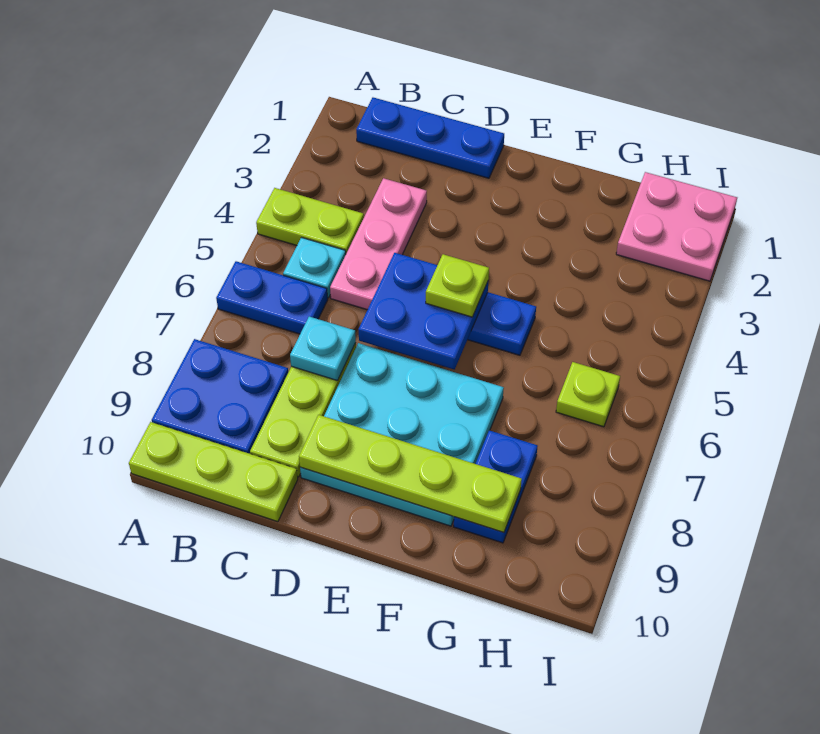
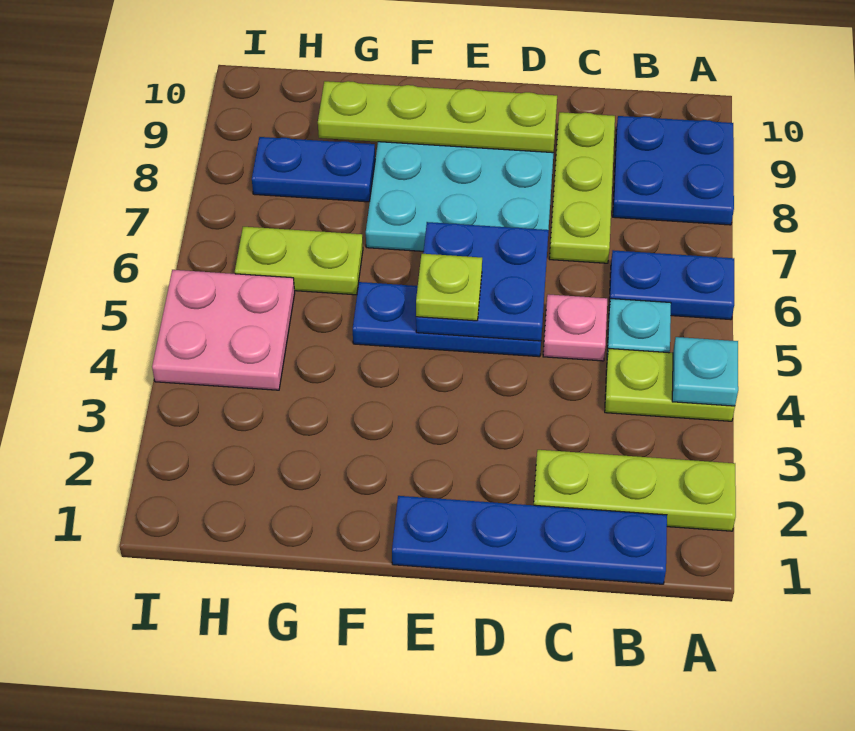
lime 1x3 plate [129,422,298,522] -> lime 1x3 plate moved to [534,450,736,531]
blue 1x3 plate [356,98,504,178] -> blue 1x4 plate [392,496,667,584]
pink 1x3 plate [330,178,427,310] -> pink 1x1 plate [543,294,607,361]
cyan 1x1 plate [290,317,356,381] -> cyan 1x1 plate moved to [672,337,738,406]
blue 1x2 plate [454,430,537,543] -> blue 1x2 plate turned to [252,137,375,202]
pink 2x2 plate [616,172,737,281] -> pink 2x2 plate moved to [152,270,295,390]
lime 1x1 plate [556,362,620,427] -> lime 1x2 plate [235,227,363,295]

